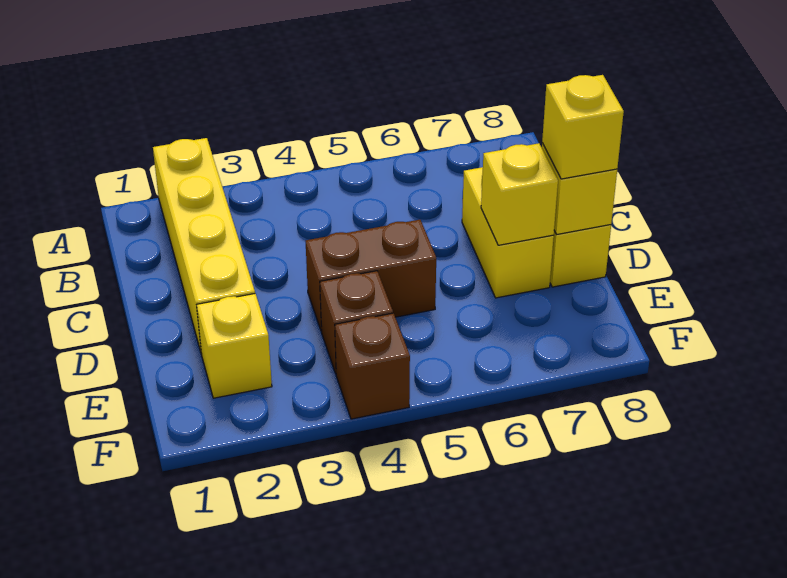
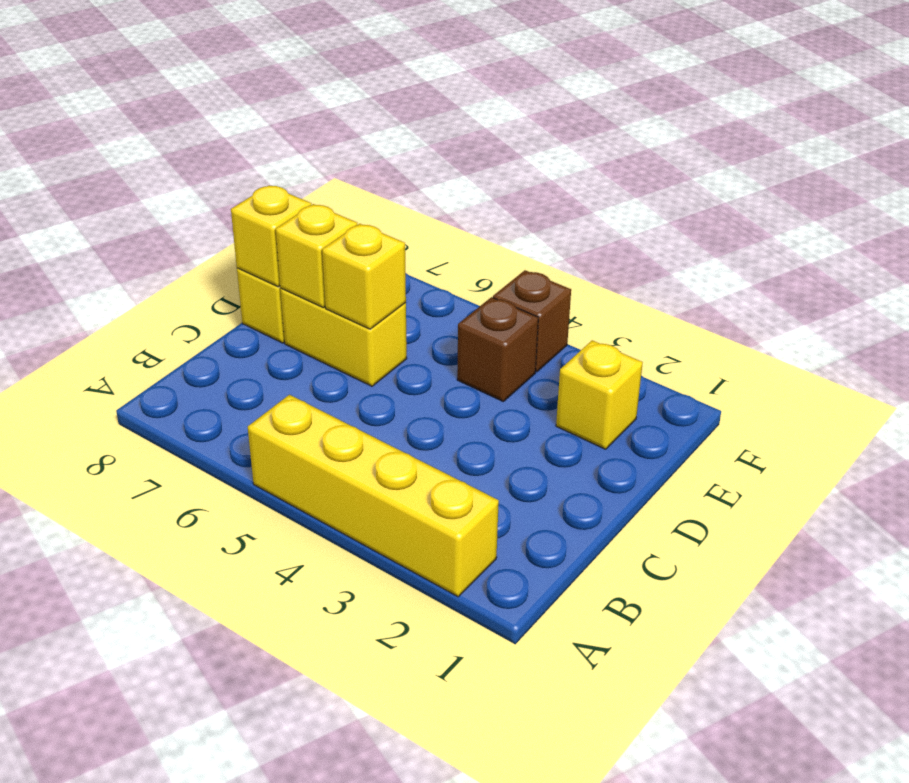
yellow 1x4 brick [153,138,255,352] -> yellow 1x4 brick turned to [248,395,499,597]
yellow 1x2 brick [462,167,554,298] -> yellow 1x2 brick turned to [280,288,407,386]
brown 1x2 brick [306,220,436,331] -> none
yellow 1x1 brick [542,75,624,179] -> yellow 1x1 brick moved to [322,224,406,329]

